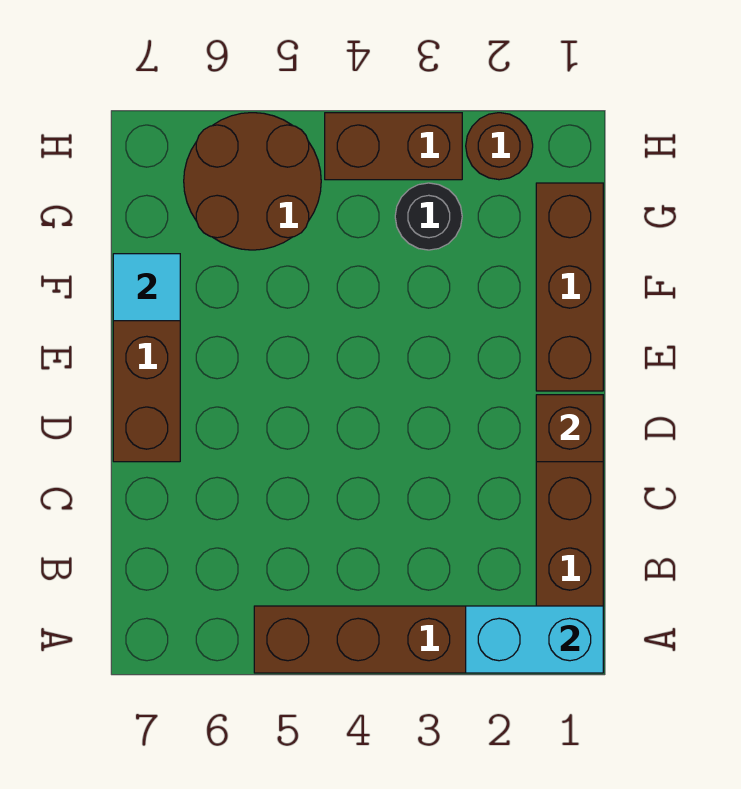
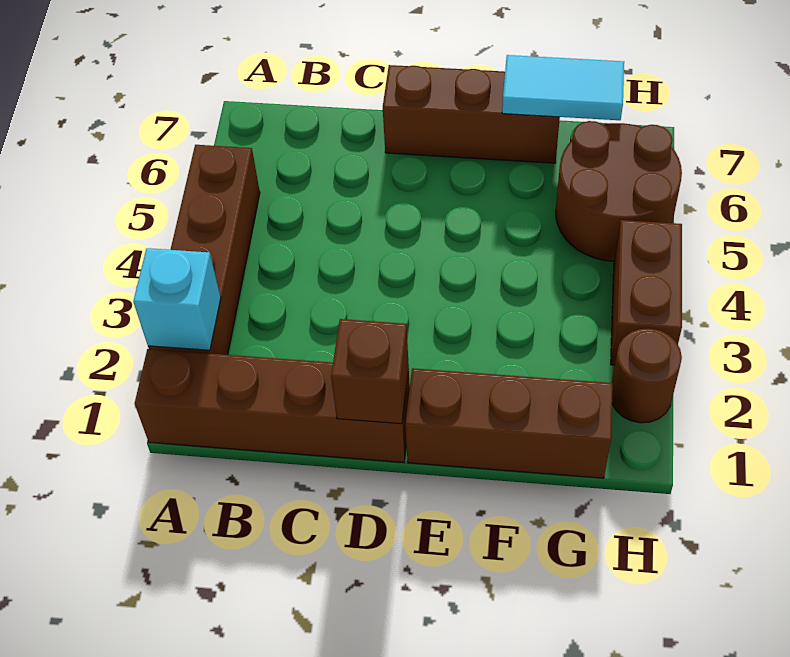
cyan 1x2 brick [466,606,603,673] -> cyan 1x1 brick [133,248,221,350]
cyan 1x1 tile [113,254,180,321] -> cyan 1x2 tile [502,55,624,120]
black 1x1 round brick [395,183,462,250] -> none

